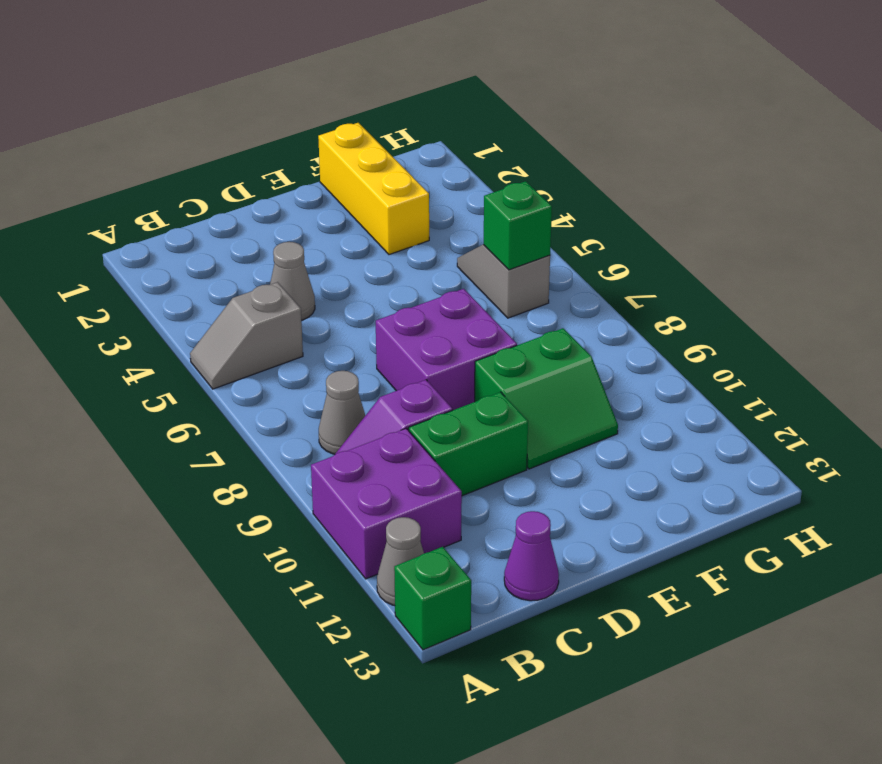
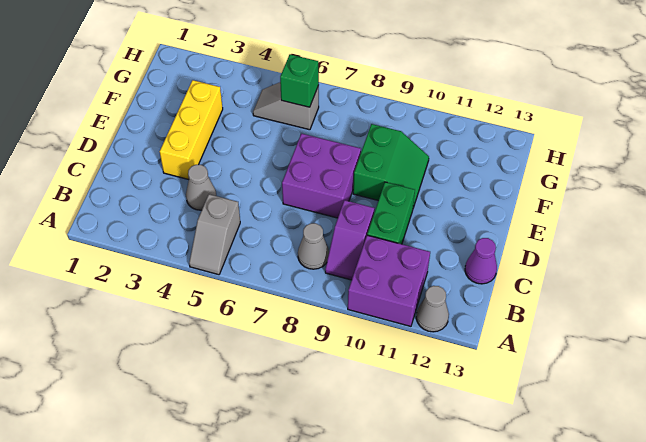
green 1x1 brick [394,547,471,650] -> none
yellow 1x3 brick [318,123,429,255] -> yellow 1x3 brick turned to [160,80,223,180]

